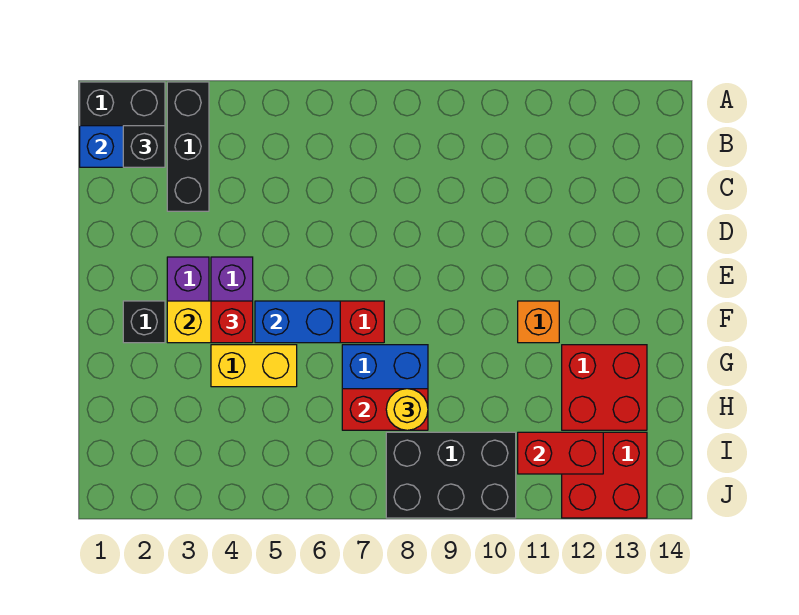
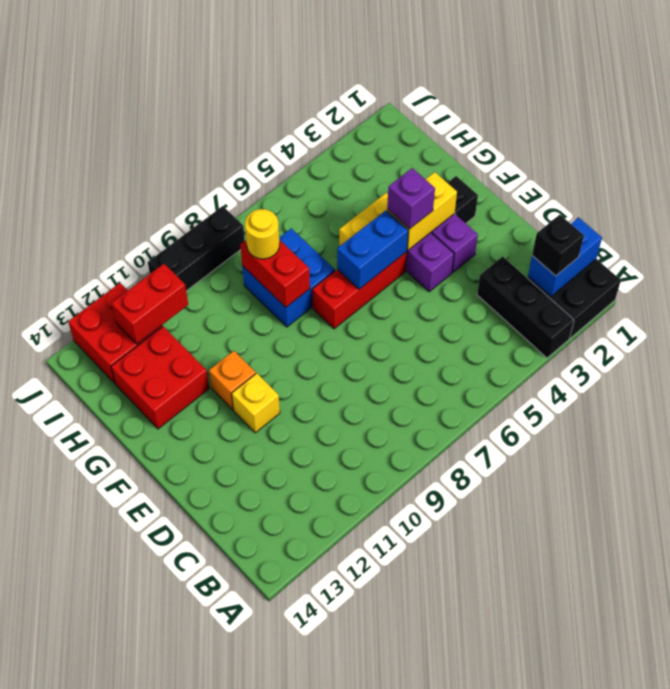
none -> yellow 1x1 brick [232,373,280,433]
red 1x1 brick [211,301,253,343] -> purple 1x1 brick [387,168,435,229]
red 1x2 brick [342,389,428,430] -> red 1x2 brick turned to [240,240,310,307]
black 2x3 brick [386,432,516,518] -> black 1x3 brick [148,206,245,291]

